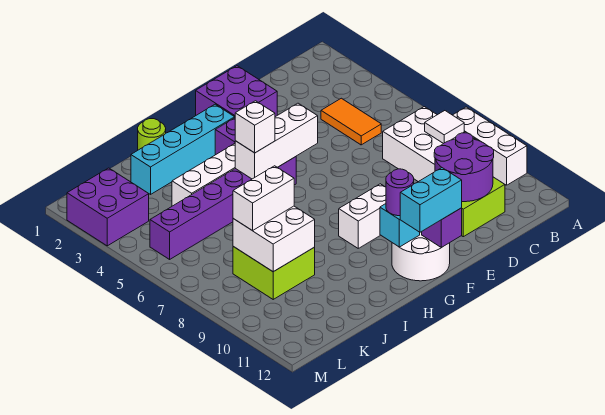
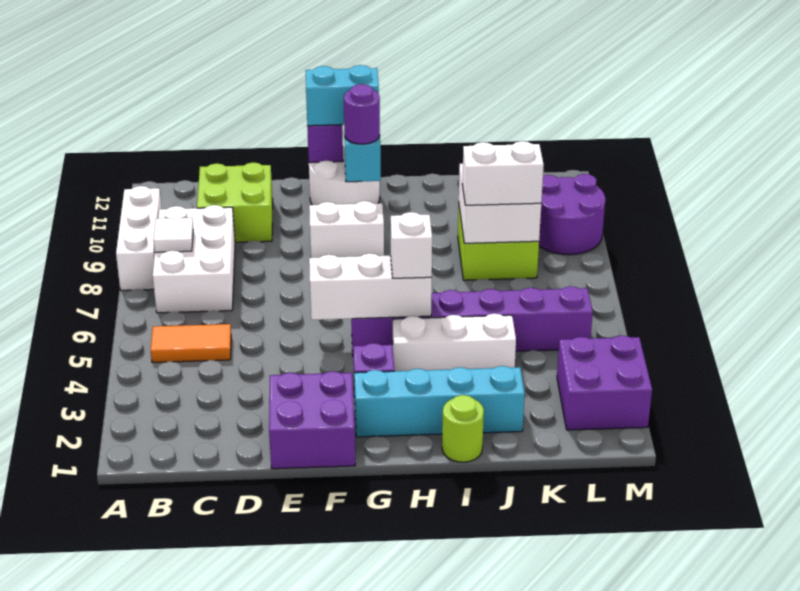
orange 1x2 tile [321,98,381,145] -> orange 1x2 tile turned to [151,324,231,362]
purple 2x2 round brick [434,133,494,202] -> purple 2x2 round brick moved to [539,174,605,255]

